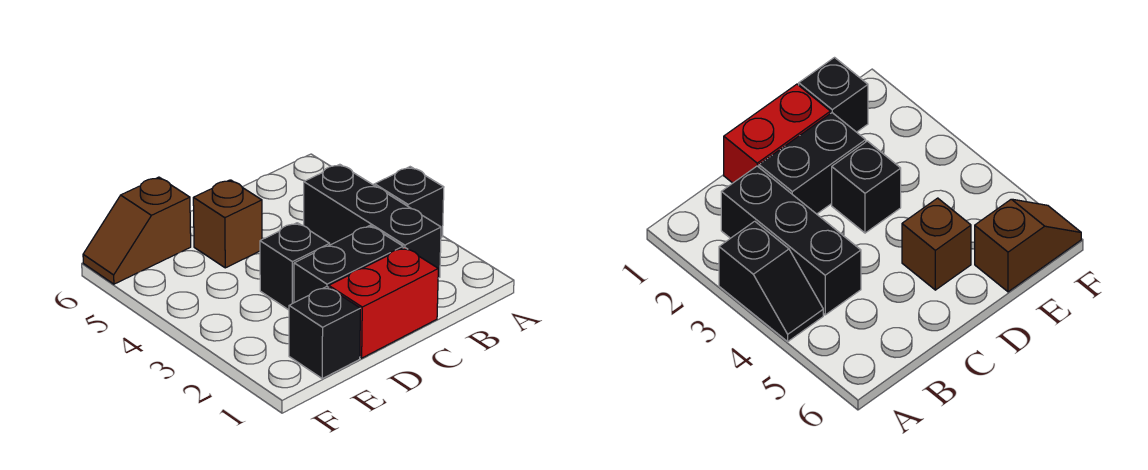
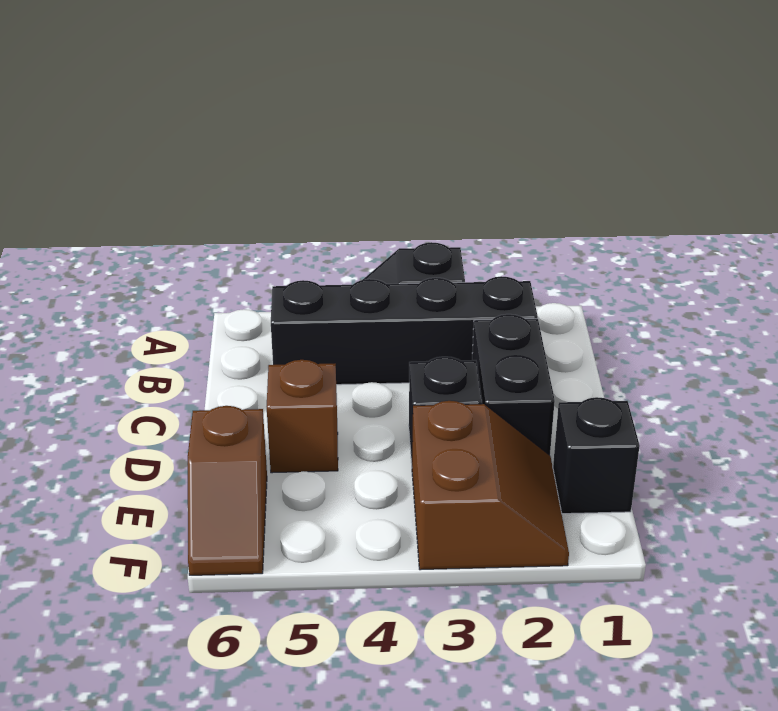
black 1x3 brick [304,164,441,278] -> black 1x4 brick [271,276,538,385]
red 1x2 brick [329,247,438,358] -> none
none -> brown 2x2 slope [412,401,569,570]

